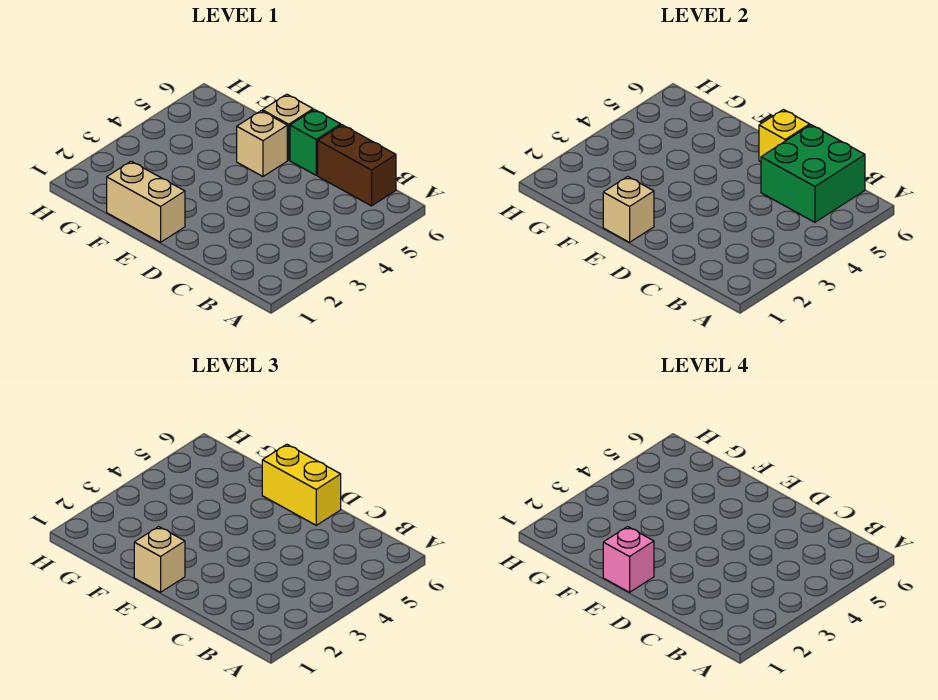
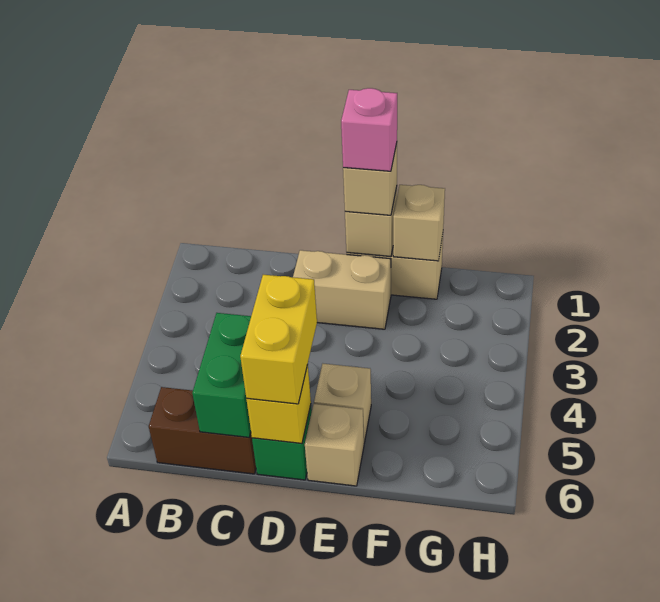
green 2x2 brick [761,125,865,222] -> green 1x2 brick [192,313,251,437]
none -> tan 1x2 brick [293,250,391,329]
yellow 1x2 brick [262,444,341,525] -> yellow 1x2 brick turned to [240,275,317,404]
none -> tan 1x1 brick [393,185,445,261]

